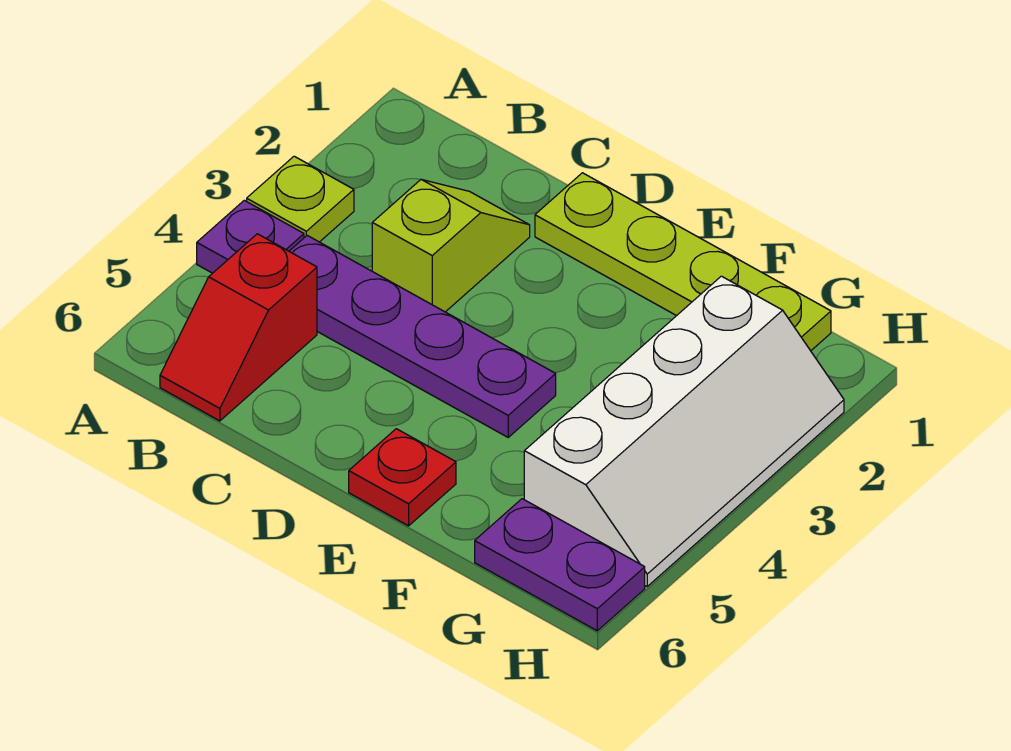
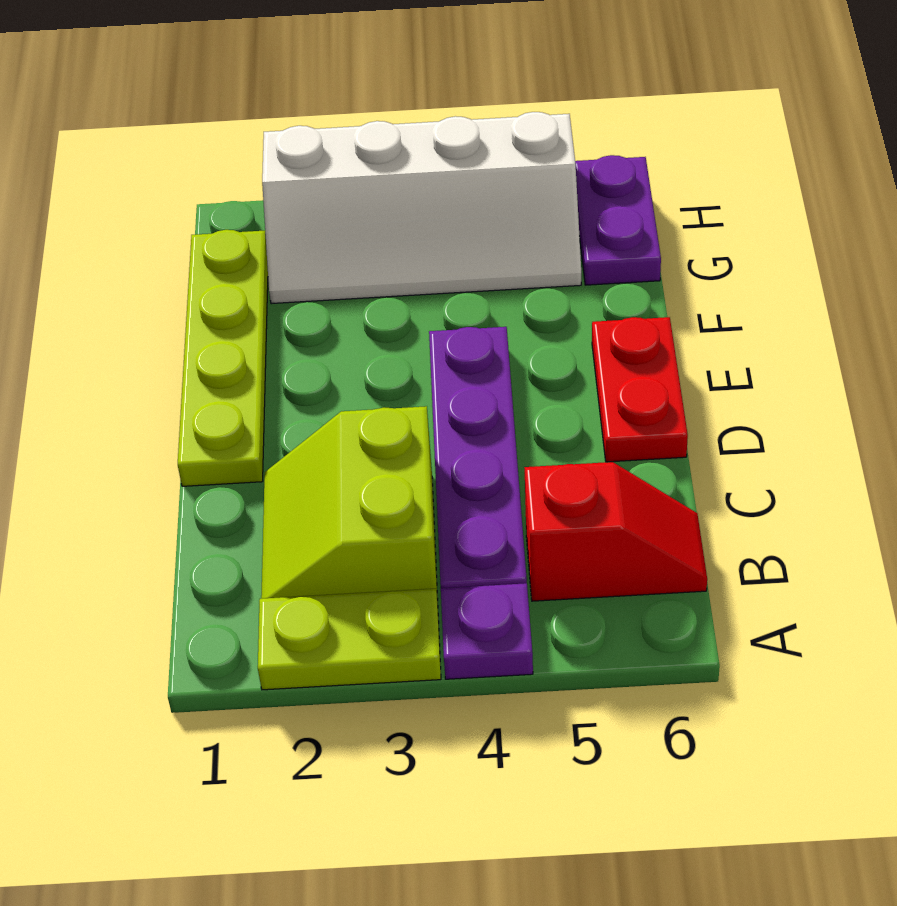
lime 1x1 plate [247,156,354,242] -> lime 1x2 plate [258,589,441,690]
lime 1x2 slope [372,180,530,312] -> lime 2x2 slope [261,406,438,603]
red 1x1 plate [349,429,456,526] -> red 1x2 plate [592,317,688,462]
white 2x4 slope [524,276,844,586] -> white 2x4 slope turned to [262,112,581,304]

